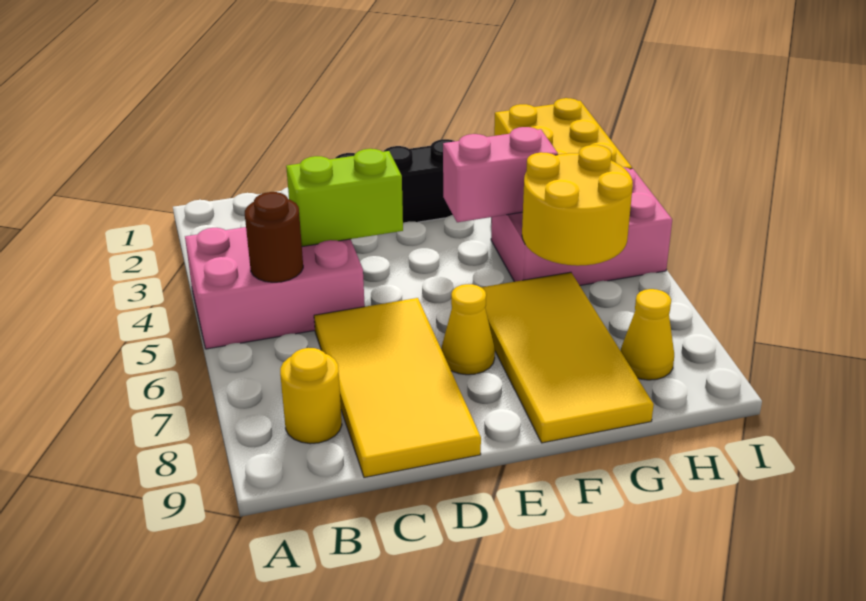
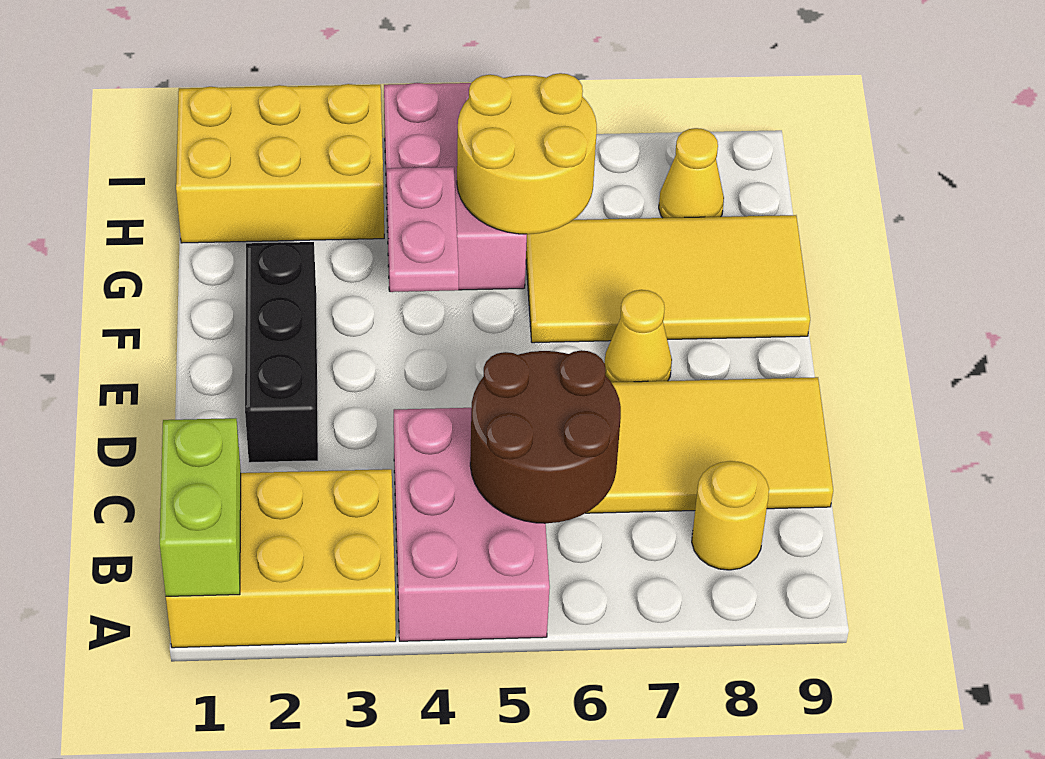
none -> yellow 2x3 brick [166,469,396,648]
brown 1x1 round brick [245,192,303,282] -> brown 2x2 round brick [470,350,621,523]
lime 1x2 brick [286,149,403,247] -> lime 1x2 brick moved to [160,418,241,596]
pink 1x2 brick [443,127,558,222] -> pink 1x2 plate [387,167,459,292]

